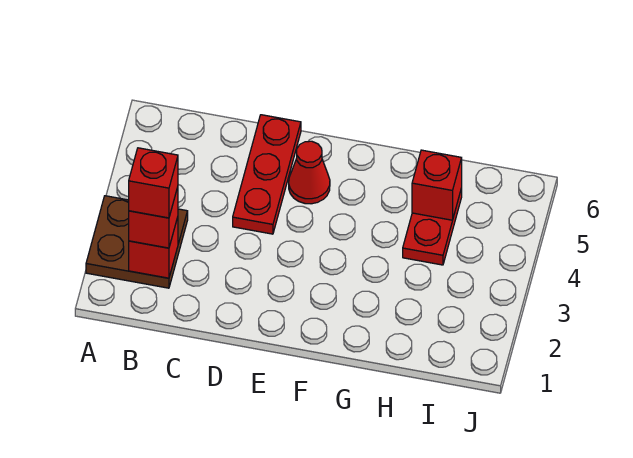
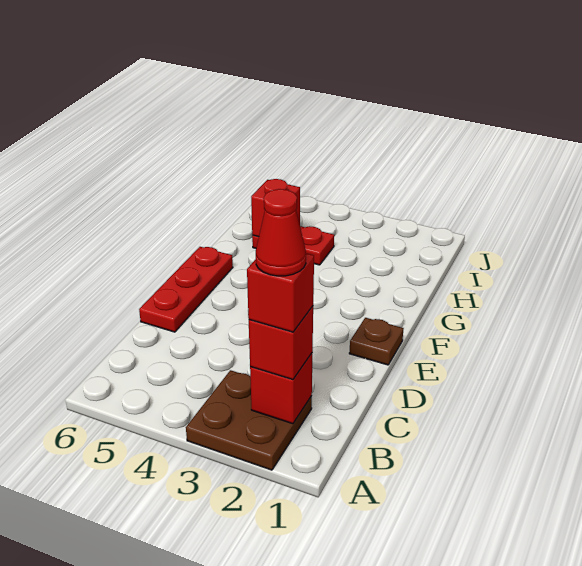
red 1x3 plate [233,115,301,234] -> red 1x3 plate turned to [139,247,233,332]
none -> brown 1x1 plate [349,318,404,365]
red 1x1 cone [289,141,330,204] -> red 1x1 cone moved to [256,189,306,276]

